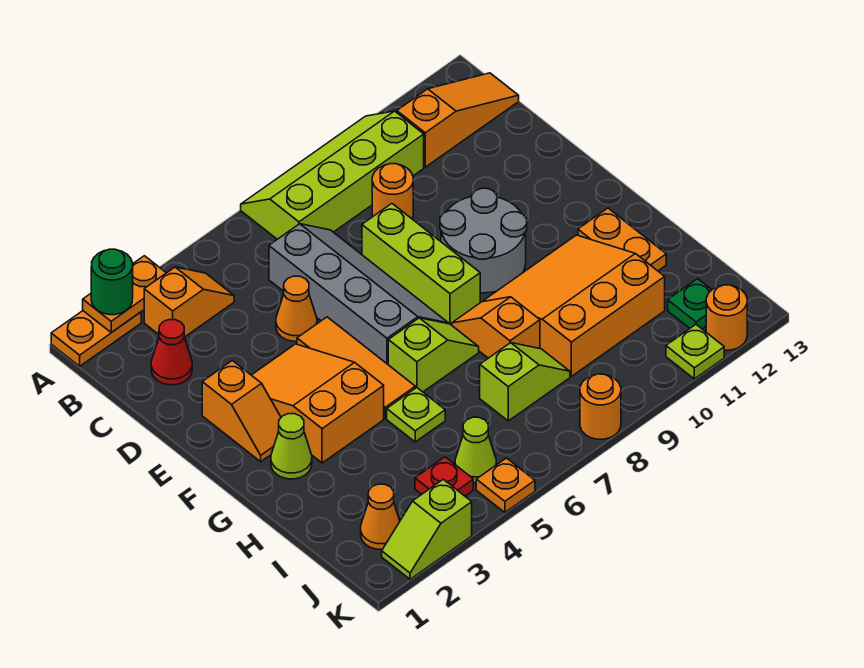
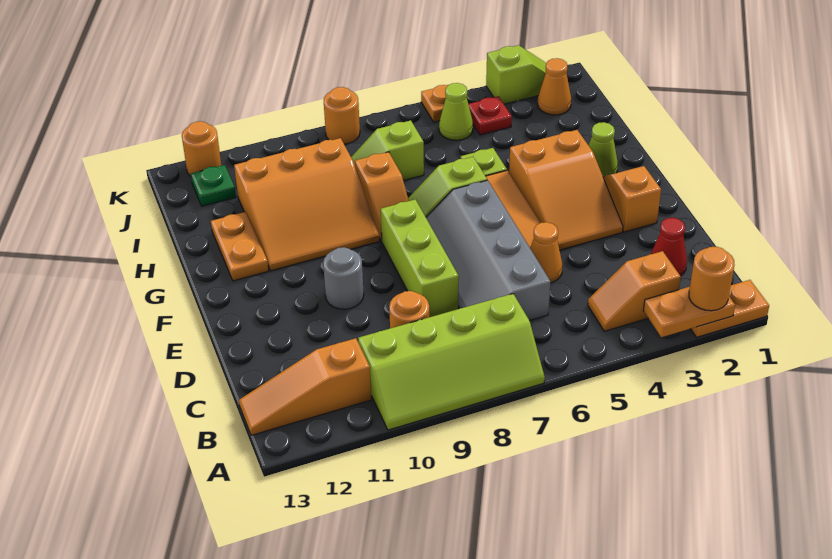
green 1x1 round brick [91,249,133,315] -> orange 1x1 round brick [689,247,734,311]
grey 2x2 round brick [440,188,527,293] -> grey 1x1 round brick [323,247,364,309]
lime 1x1 plate [666,325,724,379] -> none

